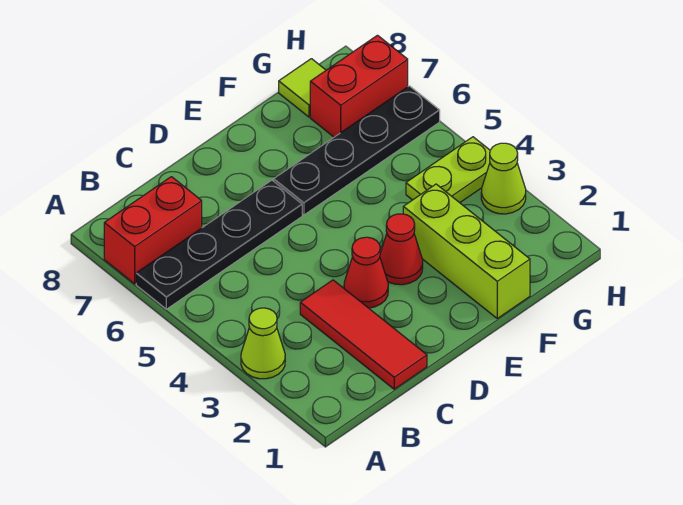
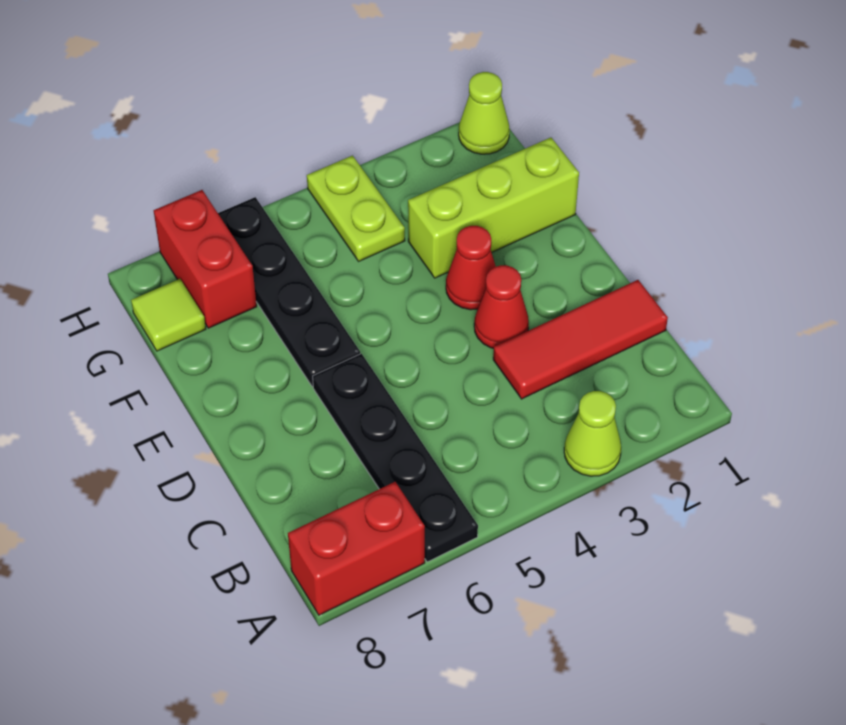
red 1x2 brick [104,177,202,284] -> red 1x2 brick turned to [288,482,425,615]
lime 1x1 cone [481,143,526,214] -> lime 1x1 cone moved to [459,72,510,154]

